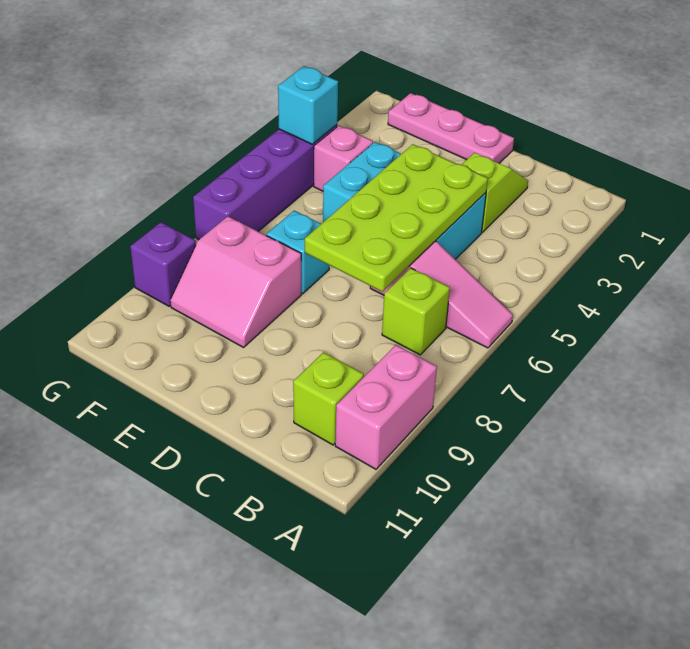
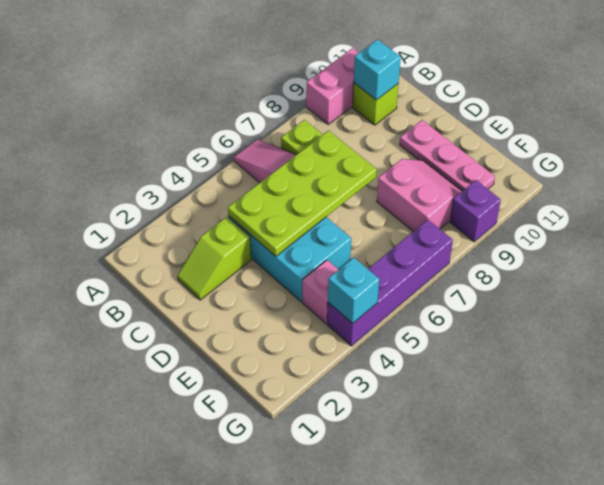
pink 1x3 plate [388,93,514,163] -> pink 1x3 plate moved to [400,120,495,191]
cyan 1x1 brick [266,211,329,294] -> cyan 1x1 brick moved to [354,39,401,100]

